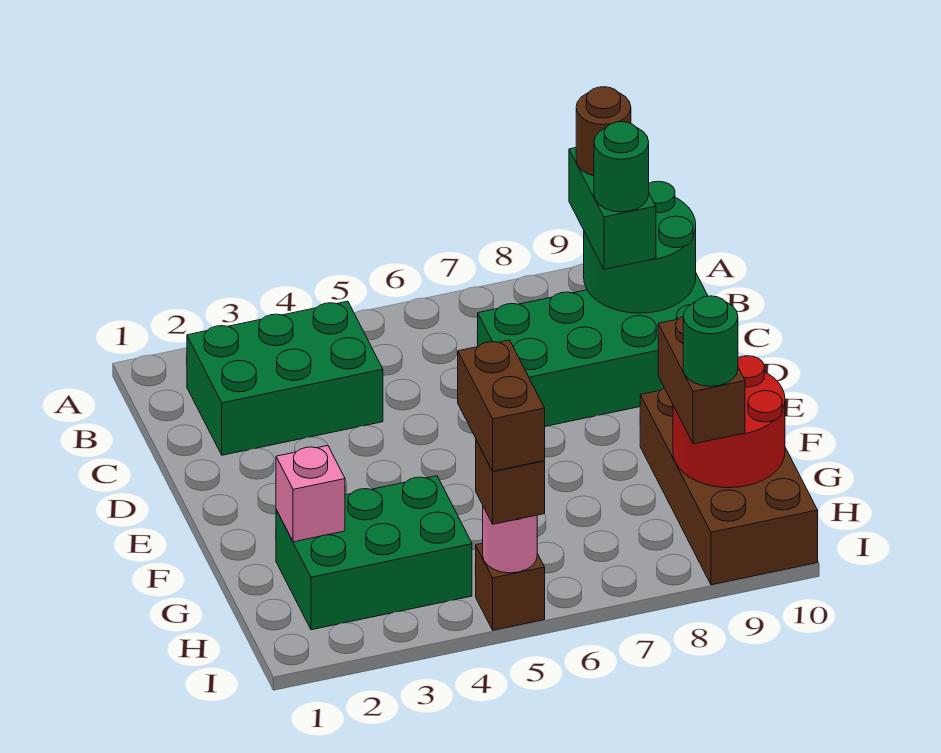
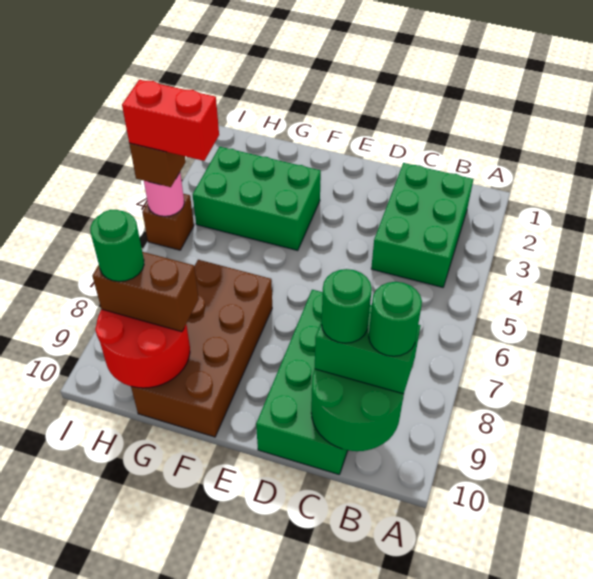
brown 1x1 round brick [576,87,631,176] -> green 1x1 round brick [369,282,422,356]
brown 2x4 brick [640,388,818,585] -> brown 2x4 brick turned to [131,260,272,437]
green 2x3 brick [276,476,472,630] -> green 2x3 brick turned to [193,147,321,251]
pink 1x1 brick [276,446,345,542] -> none
brown 1x2 brick [458,340,545,471] -> red 1x2 brick [122,80,219,161]

